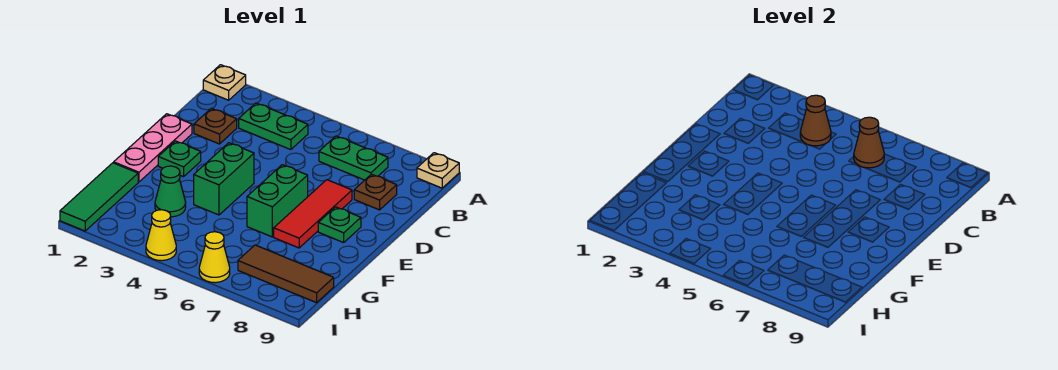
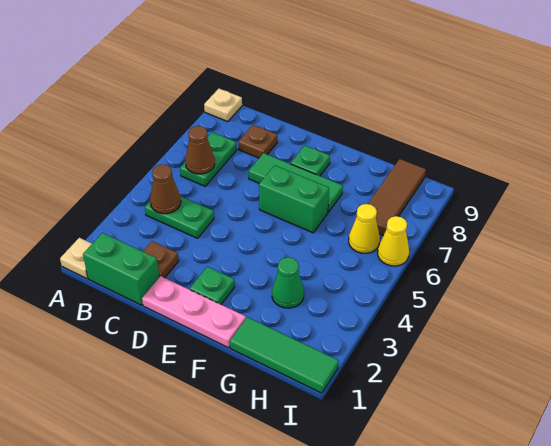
green 1x2 plate [239,103,308,150] -> green 1x2 plate turned to [145,196,214,238]
red 1x3 tile [274,180,352,248] -> green 1x3 tile [249,153,343,212]
green 1x2 brick [194,143,254,215] -> green 1x2 brick moved to [83,233,159,305]
yellow 1x1 cone [146,210,176,261] -> yellow 1x1 cone moved to [349,204,380,253]

